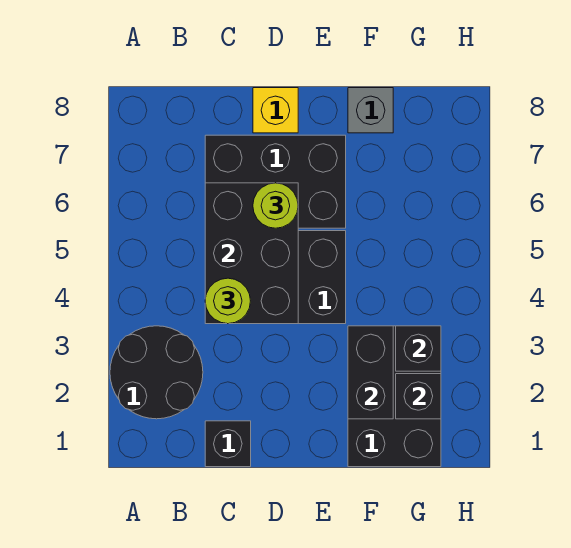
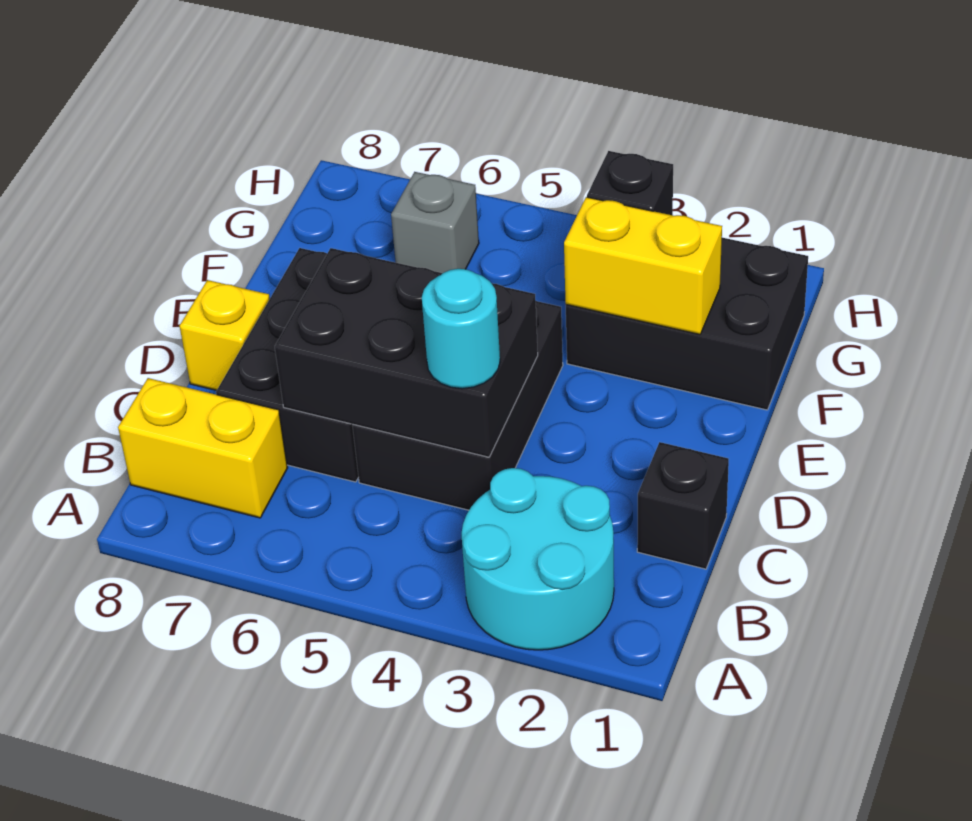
black 2x2 round brick [110,326,203,419] -> cyan 2x2 round brick [462,468,614,650]
none -> yellow 1x2 brick [118,378,288,518]
lime 1x1 round brick [205,278,250,324] -> cyan 1x1 round brick [422,269,500,389]
lime 1x1 round brick [253,183,298,228] -> none
black 1x2 brick [348,326,393,419] -> yellow 1x2 brick [564,197,722,334]
grey 1x1 brick [348,88,393,133] -> grey 1x1 brick moved to [391,172,479,273]
black 1x1 brick [396,374,441,419] -> none

